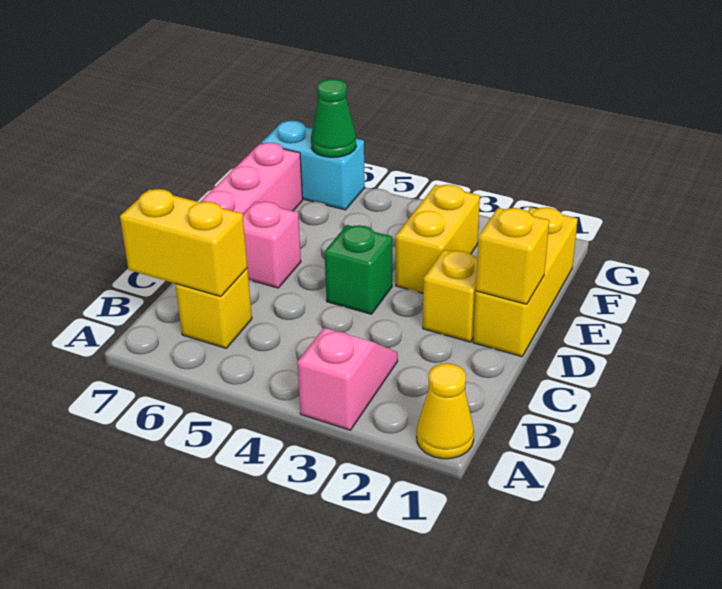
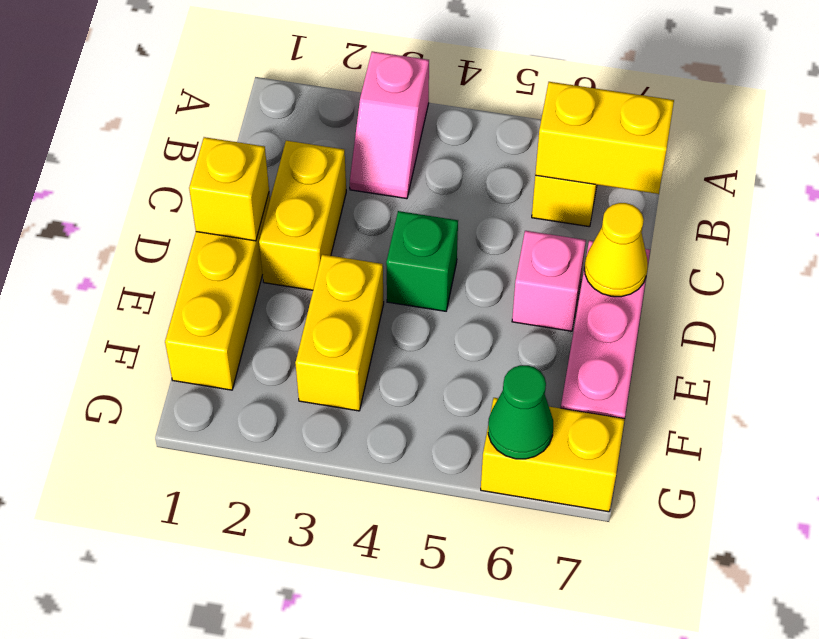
yellow 1x1 cone [417,363,474,459] -> yellow 1x1 cone moved to [585,203,648,297]
yellow 1x1 brick [423,250,477,342] -> yellow 1x2 brick [259,141,346,290]
cyan 1x2 brick [261,121,365,210] -> yellow 1x2 brick [481,398,625,512]

